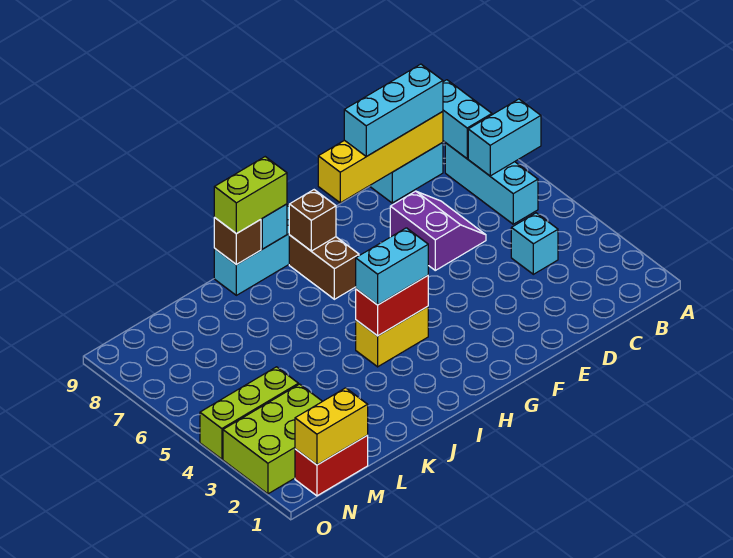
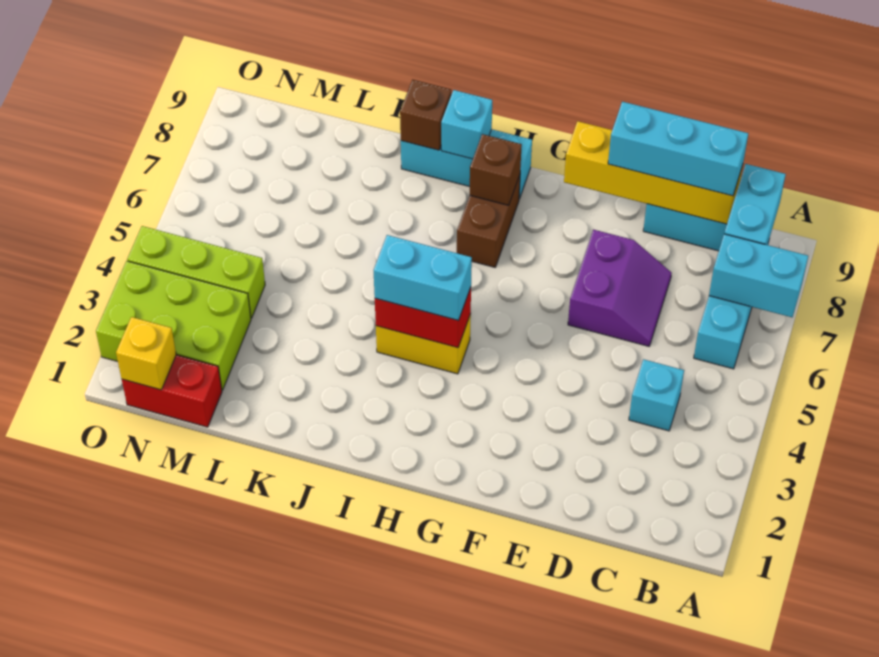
lime 1x2 brick [214,157,287,234] -> none
yellow 1x2 brick [295,388,368,465] -> yellow 1x1 brick [116,317,176,390]

